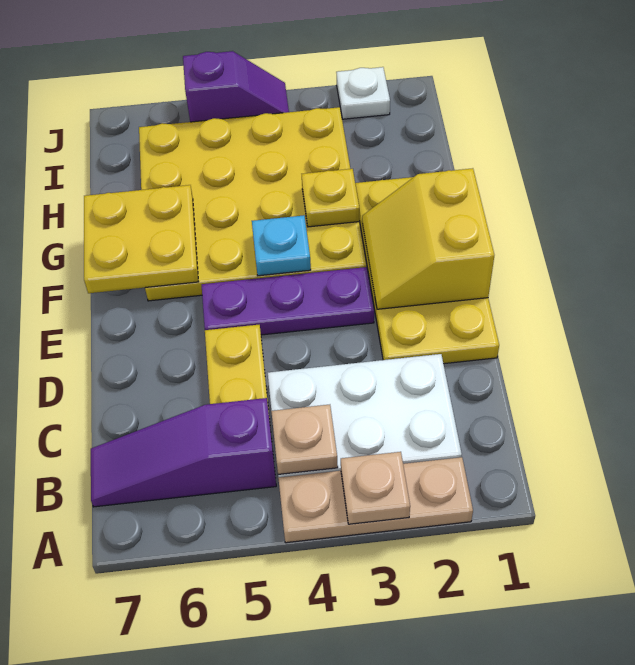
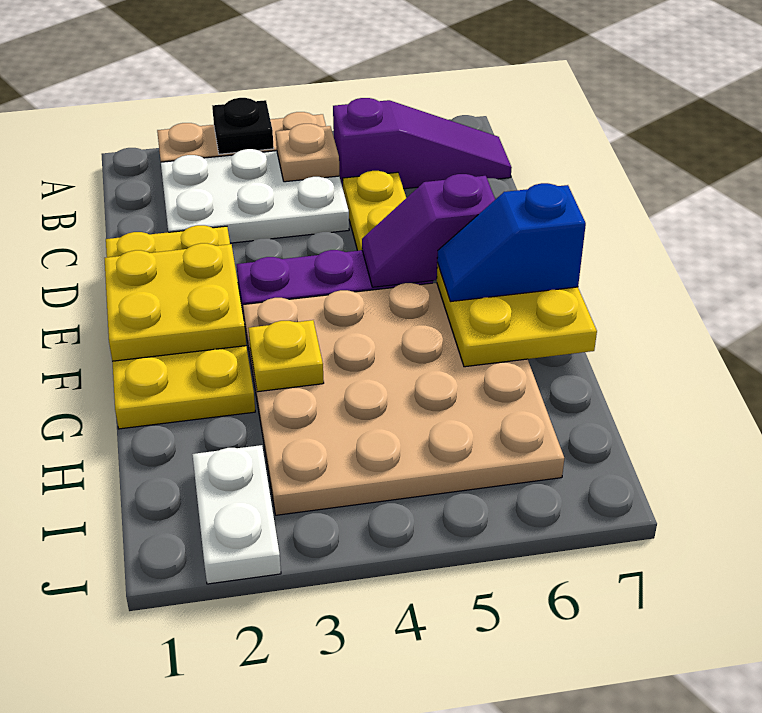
tan 1x1 plate [341,452,410,524] -> black 1x1 plate [212,98,274,154]
yellow 2x2 slope [362,168,494,309] -> yellow 2x2 plate [104,243,246,361]
yellow 4x4 plate [139,107,367,301] -> tan 4x4 plate [243,283,564,515]
cyan 1x1 plate [252,215,311,276] -> none
none -> blue 1x2 slope [437,183,586,302]
white 1x1 plate [336,67,390,119] -> white 1x2 plate [192,445,281,584]
purple 1x2 slope [183,51,289,122] -> purple 1x2 slope moved to [362,174,495,287]

